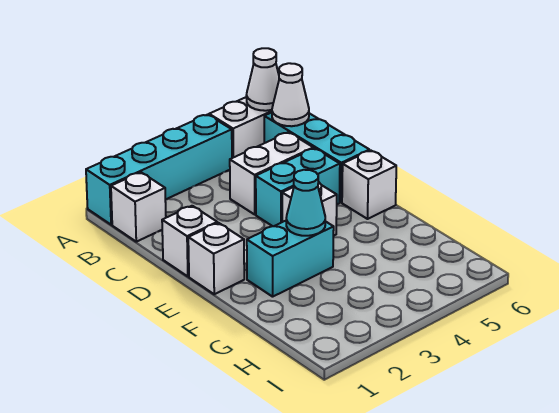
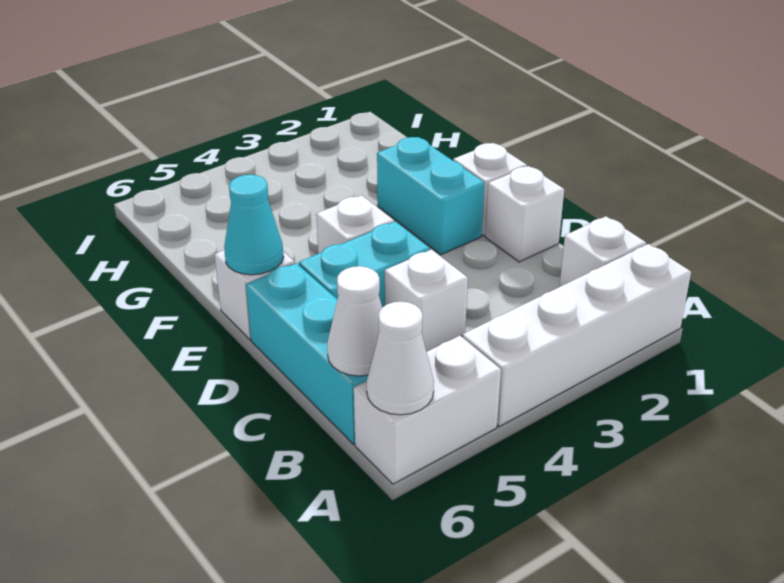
cyan 1x4 brick [86,115,232,225] -> white 1x4 brick [463,244,691,426]
white 1x2 brick [230,132,313,214] -> white 1x1 brick [385,250,468,352]
cyan 1x2 brick [247,221,334,297] -> cyan 1x2 brick turned to [377,137,484,255]
cyan 1x1 cone [286,170,325,236] -> cyan 1x1 cone moved to [224,175,284,275]

